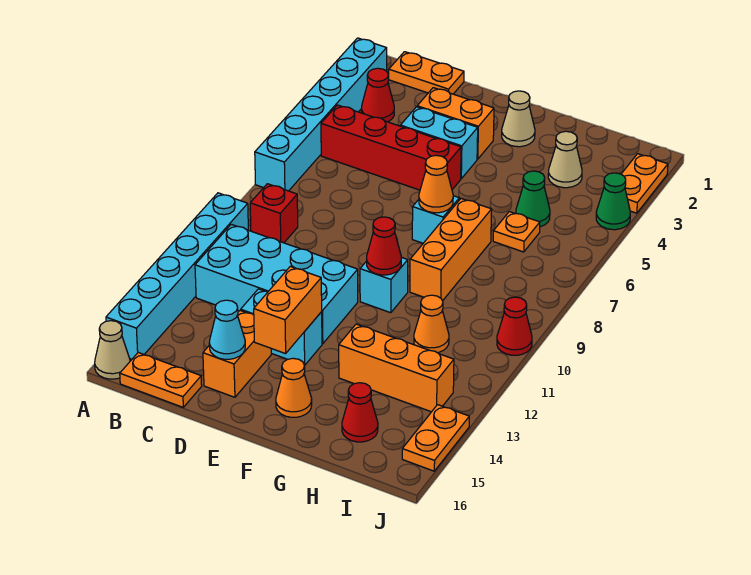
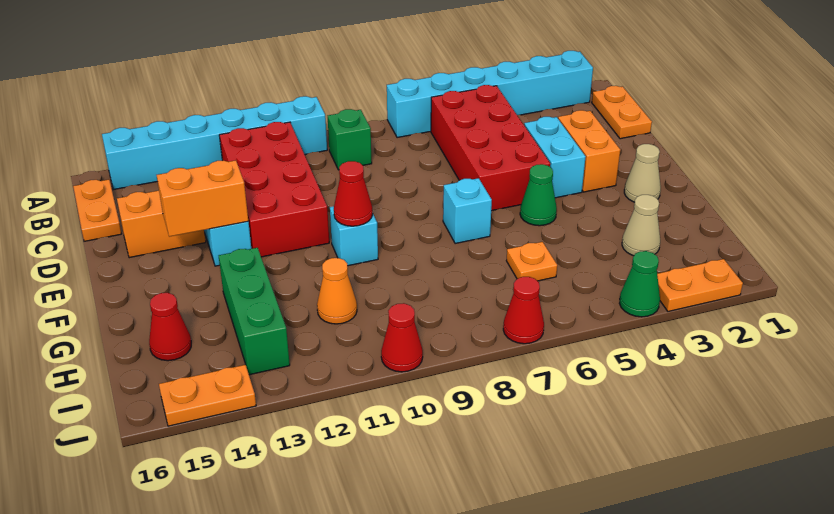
tan 1x1 cone [95,321,130,379] -> none
red 1x1 cone [361,68,394,122] -> red 1x1 cone moved to [503,277,544,344]
red 1x4 brick [321,105,461,190] -> red 2x4 brick [431,85,550,211]
red 1x1 brick [250,184,298,243] -> green 1x1 brick [328,109,372,170]
cyan 2x4 brick [195,224,358,344] -> red 2x4 brick [219,122,329,257]
cyan 1x1 cone [209,300,245,359] -> none
orange 1x1 cone [419,155,453,213] -> none
orange 1x1 cone [276,358,312,417] -> none
orange 1x3 brick [410,199,492,301] -> none
orange 1x3 brick [339,324,454,412] -> green 1x3 brick [219,248,290,375]
green 1x1 cone [516,171,550,227] -> green 1x1 cone moved to [520,164,557,226]

